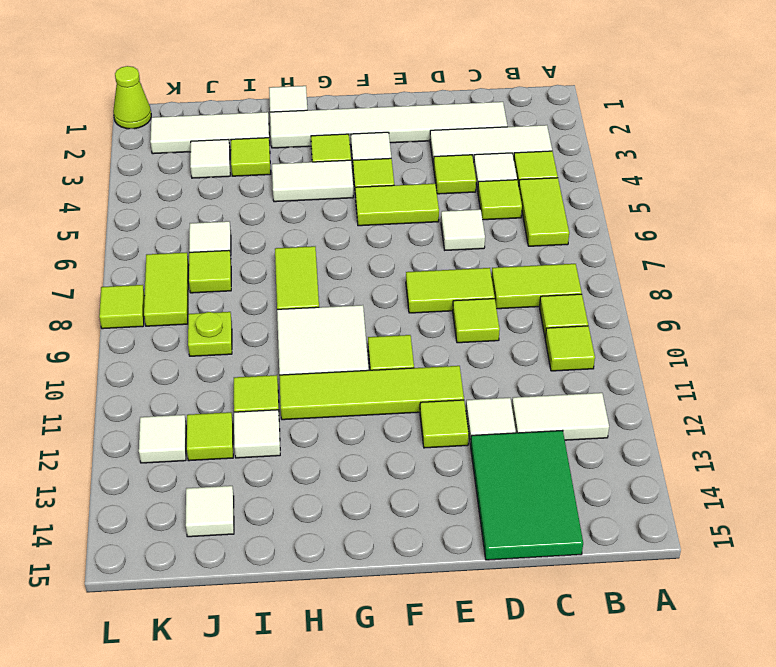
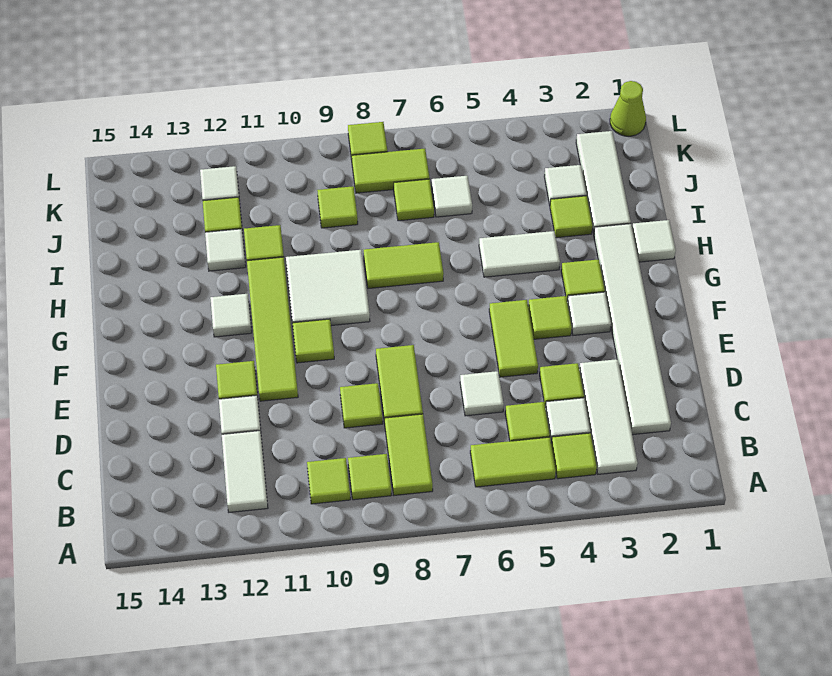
green 2x3 tile [471,430,583,560] -> none
white 1x2 tile [272,160,353,202] -> white 1x2 tile turned to [479,231,560,277]
lime 1x1 plate [188,312,232,356] -> lime 1x1 tile [317,186,358,228]
white 1x1 tile [186,486,234,537] -> white 1x1 tile moved to [210,294,252,337]

